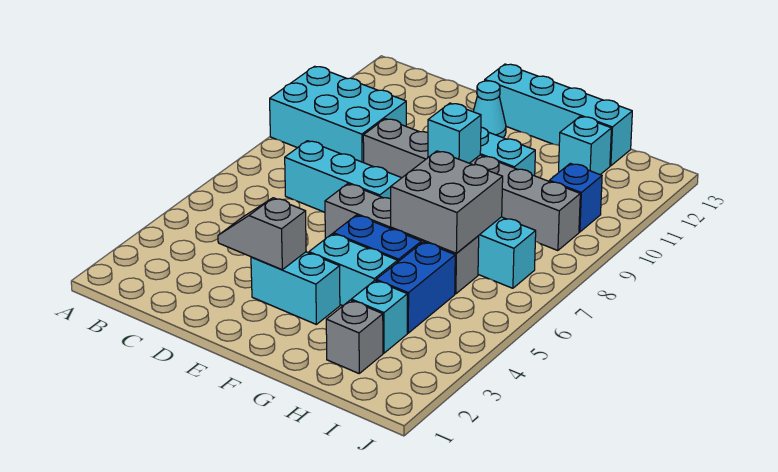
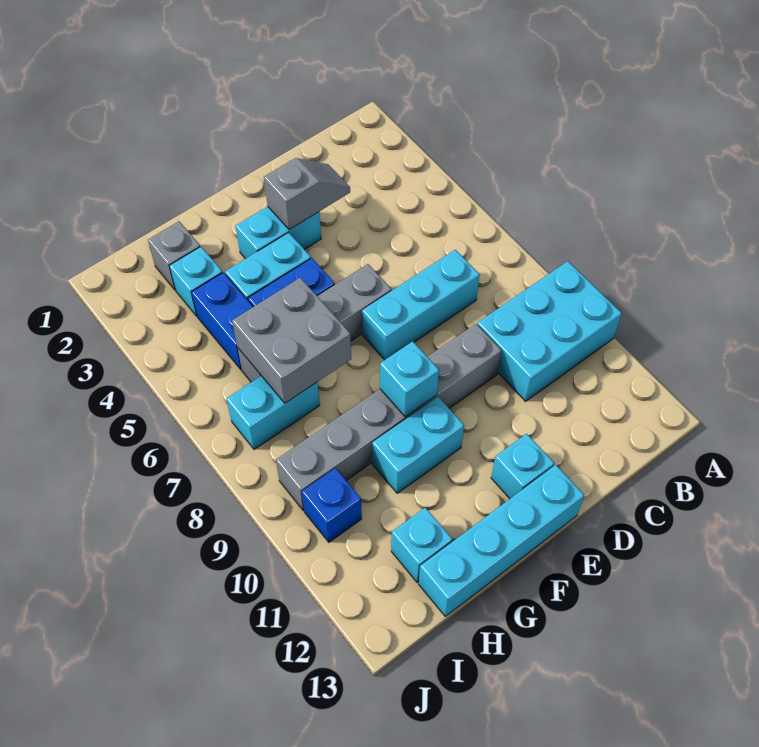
cyan 1x1 cone [473,81,506,138] -> cyan 1x1 brick [491,434,554,499]

